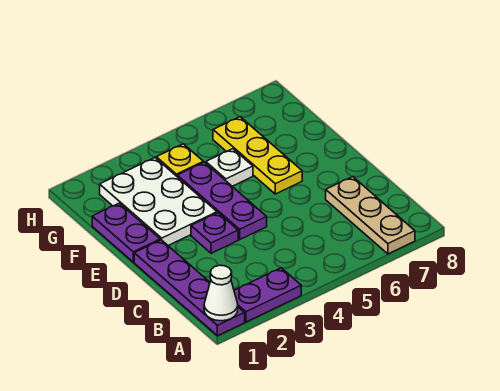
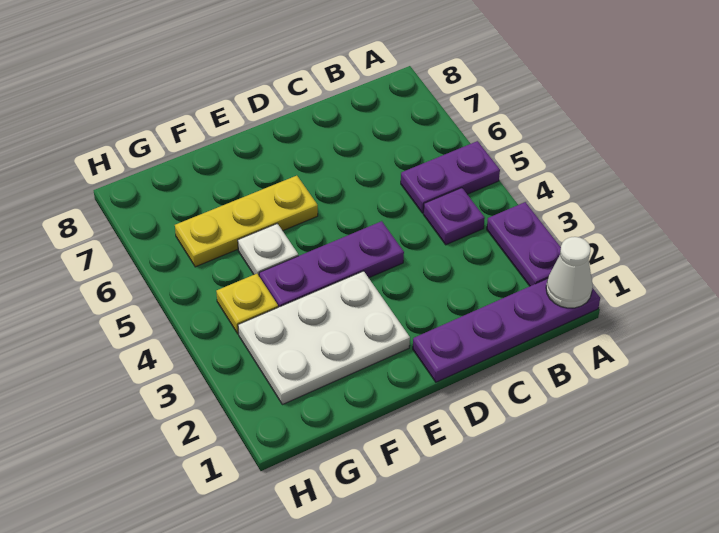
tan 1x3 plate [326,177,415,254] -> none
purple 1x1 plate [191,213,238,253] -> purple 1x1 plate moved to [423,188,485,245]
purple 1x2 plate [92,203,160,262] -> purple 1x2 plate moved to [401,141,500,213]

